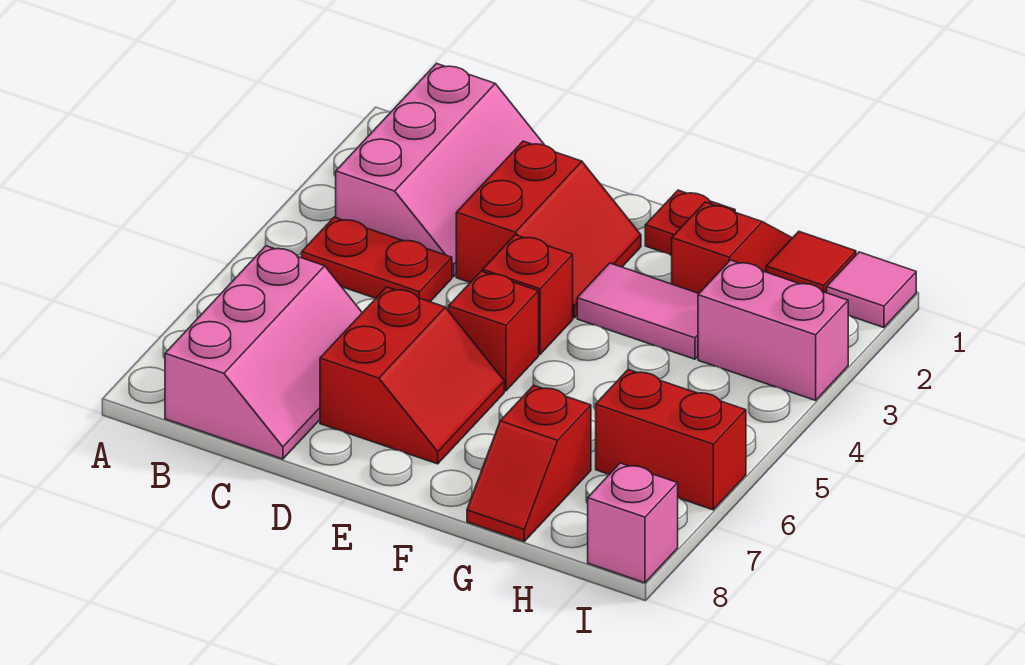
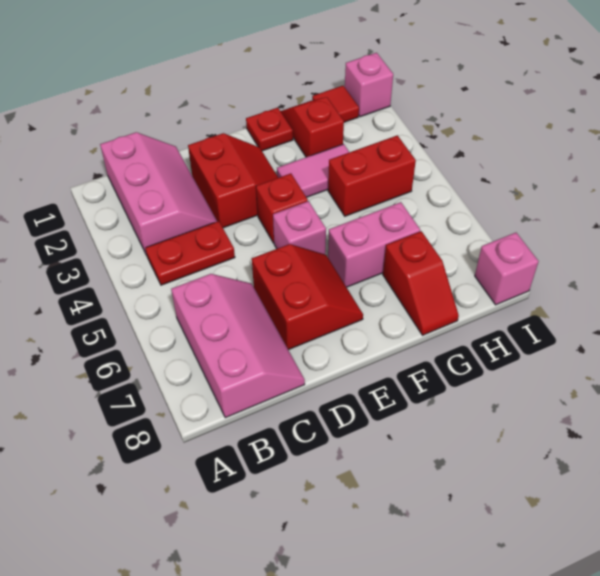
red 1x1 brick [449,271,539,391] -> pink 1x1 brick [273,201,326,254]
pink 1x2 brick [698,260,848,400] -> pink 1x2 brick moved to [328,202,420,287]
red 1x2 brick [596,370,746,510] -> red 1x2 brick moved to [328,135,416,216]
pink 1x1 tile [827,252,916,328] -> pink 1x1 brick [345,53,393,117]

